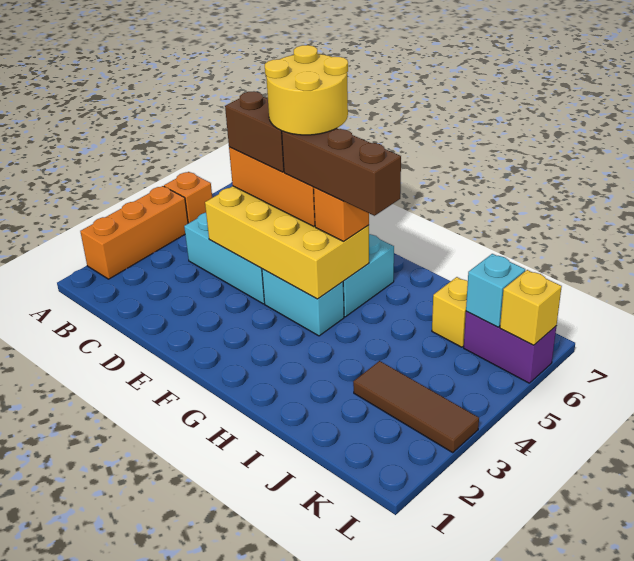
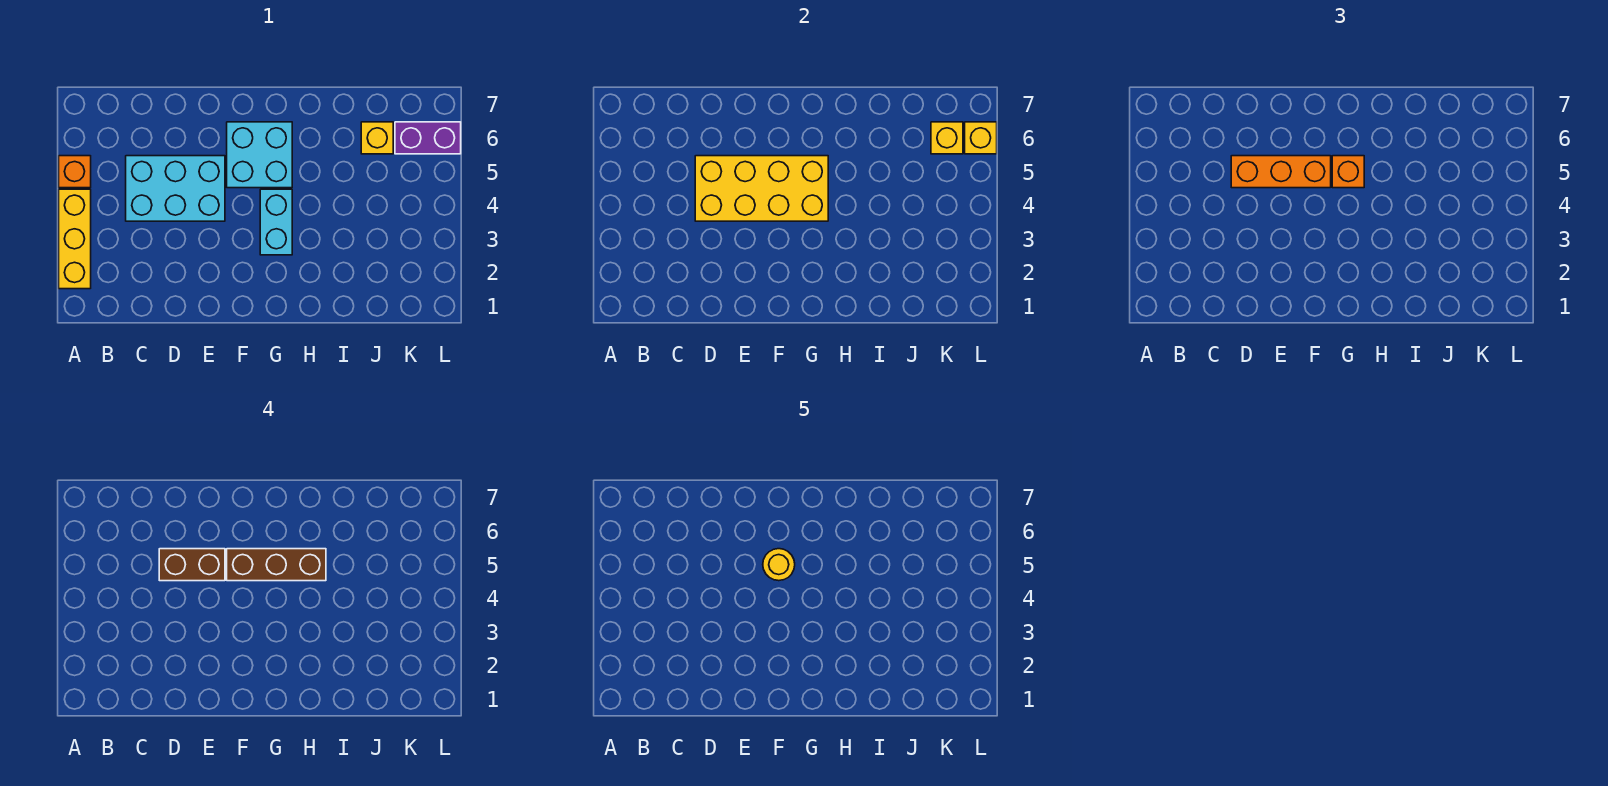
orange 1x3 brick [80,186,188,279] -> yellow 1x3 brick [59,189,91,289]
yellow 2x2 round brick [265,45,348,135] -> yellow 1x1 round brick [763,549,795,581]
cyan 1x2 brick [262,269,344,336] -> cyan 1x2 brick turned to [260,189,292,255]
brown 1x3 tile [353,361,479,453] -> none
cyan 1x1 brick [466,254,525,327] -> yellow 1x1 brick [931,122,963,154]

